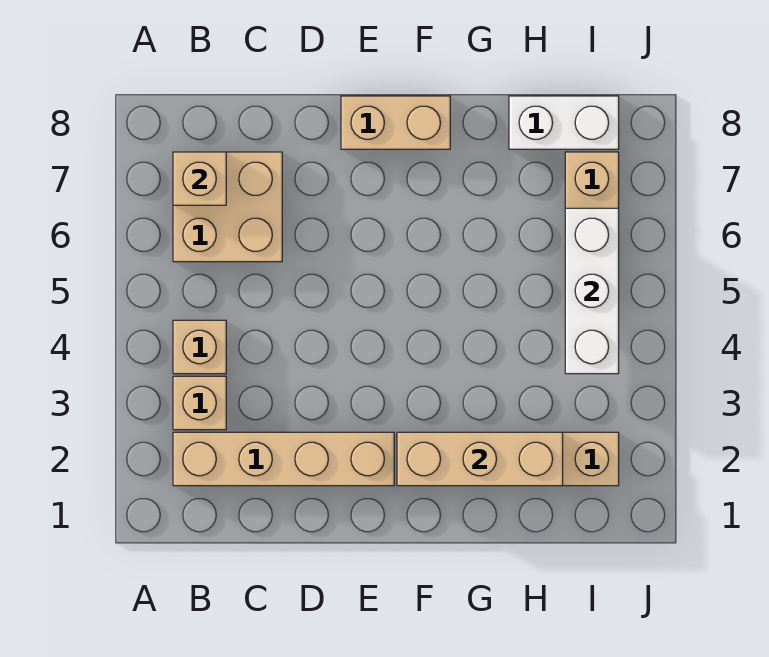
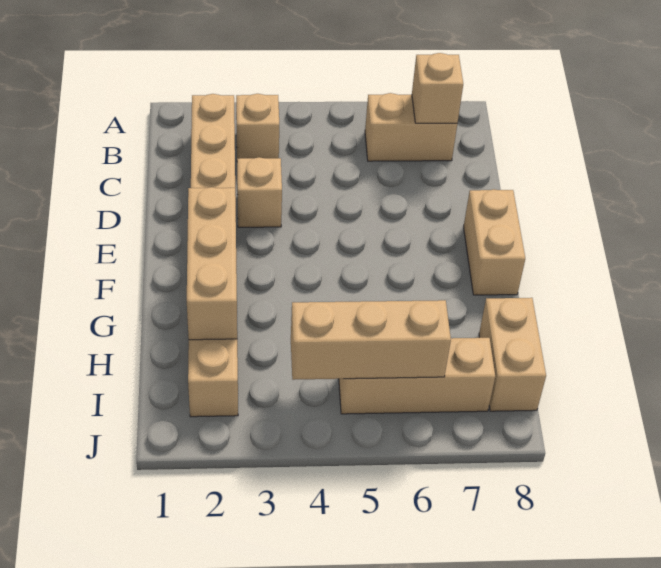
tan 1x1 brick [173,320,226,374] -> tan 1x1 brick moved to [237,157,282,227]
tan 2x2 brick [173,152,282,262] -> tan 1x2 brick [365,93,457,161]
white 1x2 brick [509,96,619,149] -> tan 1x2 brick [479,298,546,411]
white 1x3 brick [565,208,619,374] -> tan 1x3 brick [291,300,451,380]

